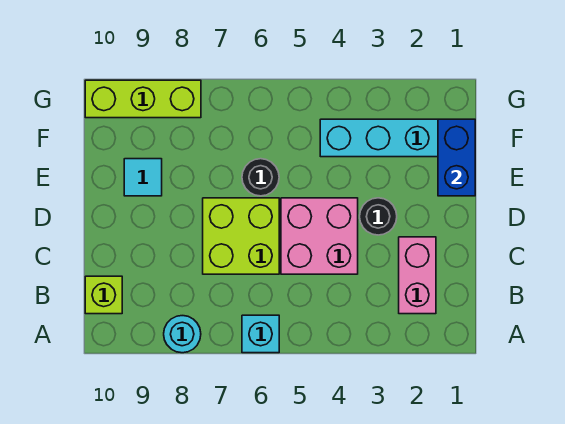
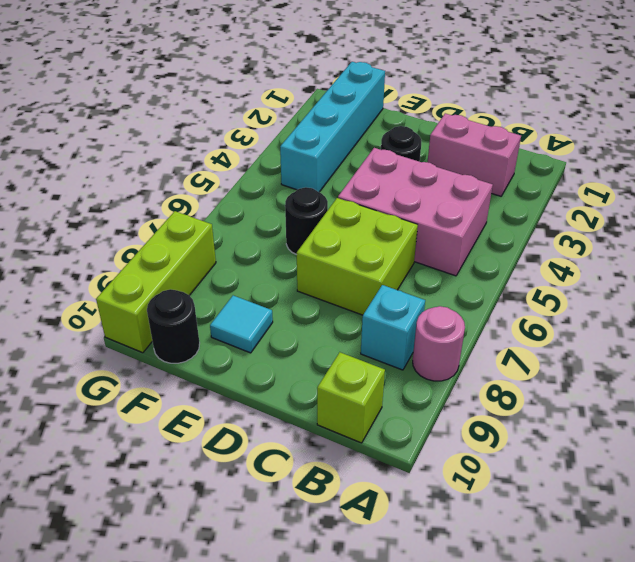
cyan 1x1 brick [242,315,279,353] -> cyan 1x1 brick moved to [361,285,425,370]
cyan 1x1 round brick [164,316,201,353] -> pink 1x1 round brick [413,306,465,381]
pink 2x2 brick [281,198,358,274] -> pink 2x3 brick [338,148,493,276]
blue 1x2 brick [438,119,475,196] -> none
none -> black 1x1 round brick [147,289,200,363]

